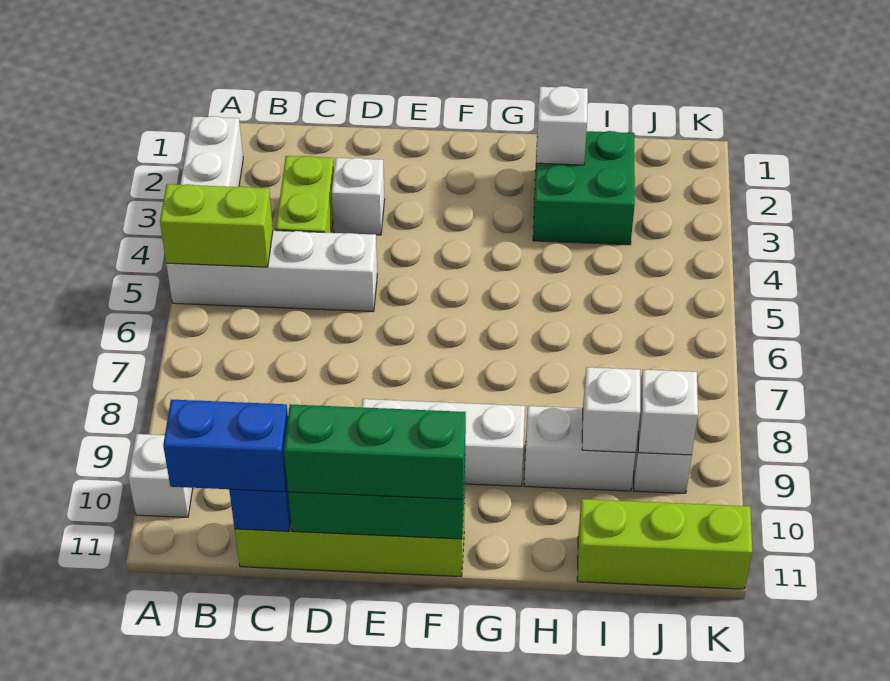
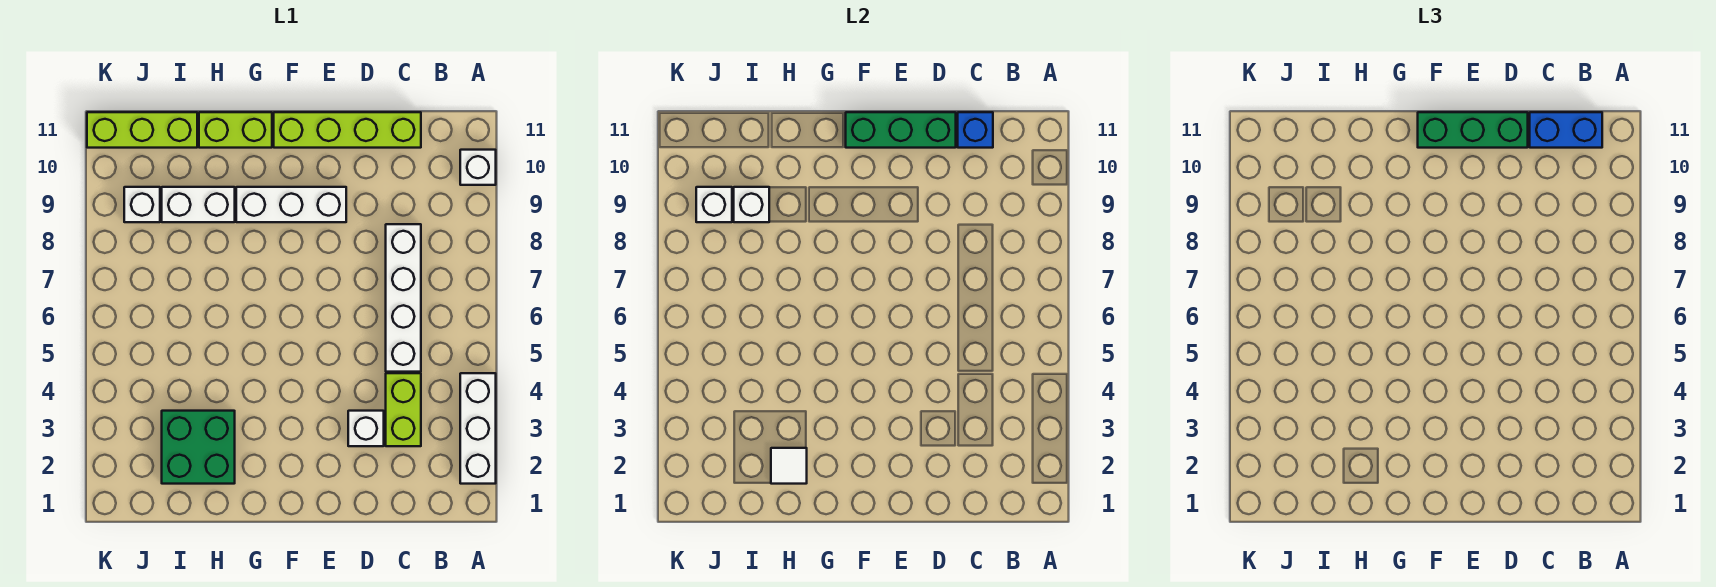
white 1x4 brick [166,230,377,312] -> white 1x4 brick turned to [386,224,421,372]
lime 1x2 brick [160,184,273,267] -> lime 1x2 brick moved to [199,112,272,148]
white 1x1 brick [536,86,588,165] -> white 1x1 tile [771,448,807,484]

